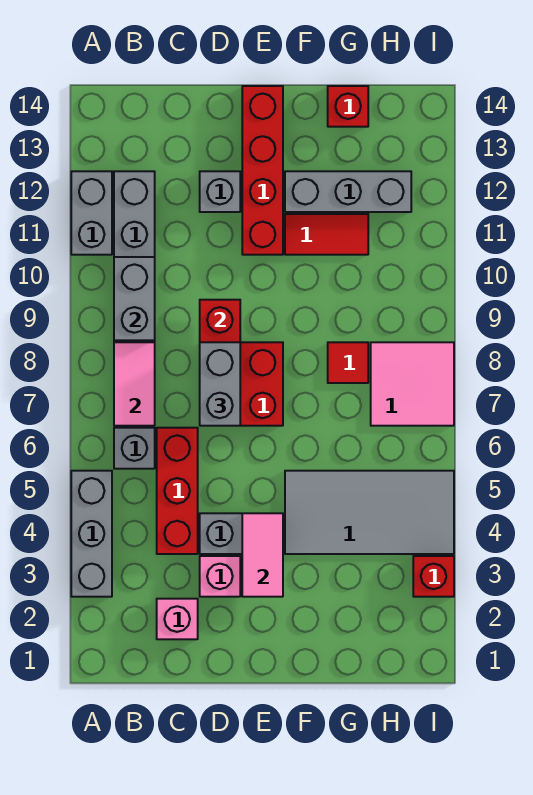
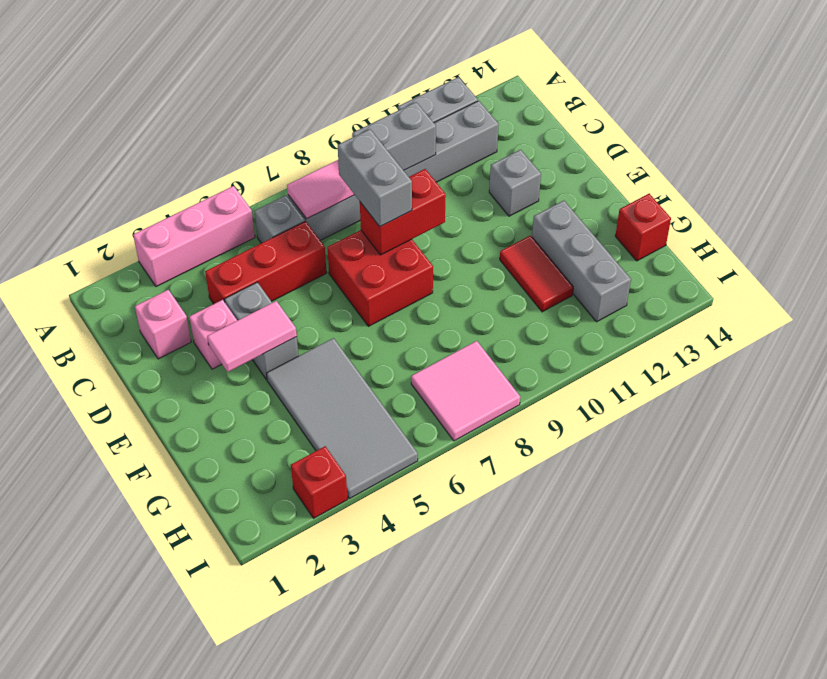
grey 1x3 brick [71,471,112,597] -> pink 1x3 brick [133,186,255,287]
grey 1x2 brick [200,342,240,426] -> grey 1x2 brick turned to [338,129,412,227]
red 1x4 brick [242,86,283,255] -> none
red 1x1 tile [328,342,368,383] -> none

